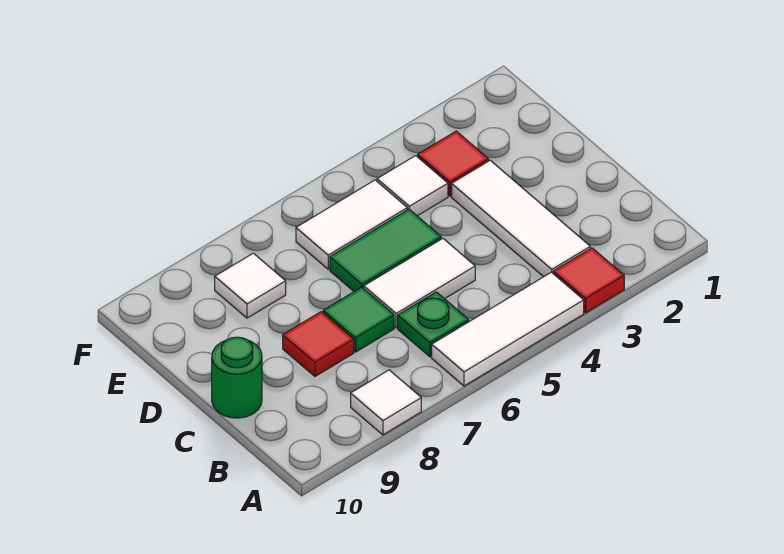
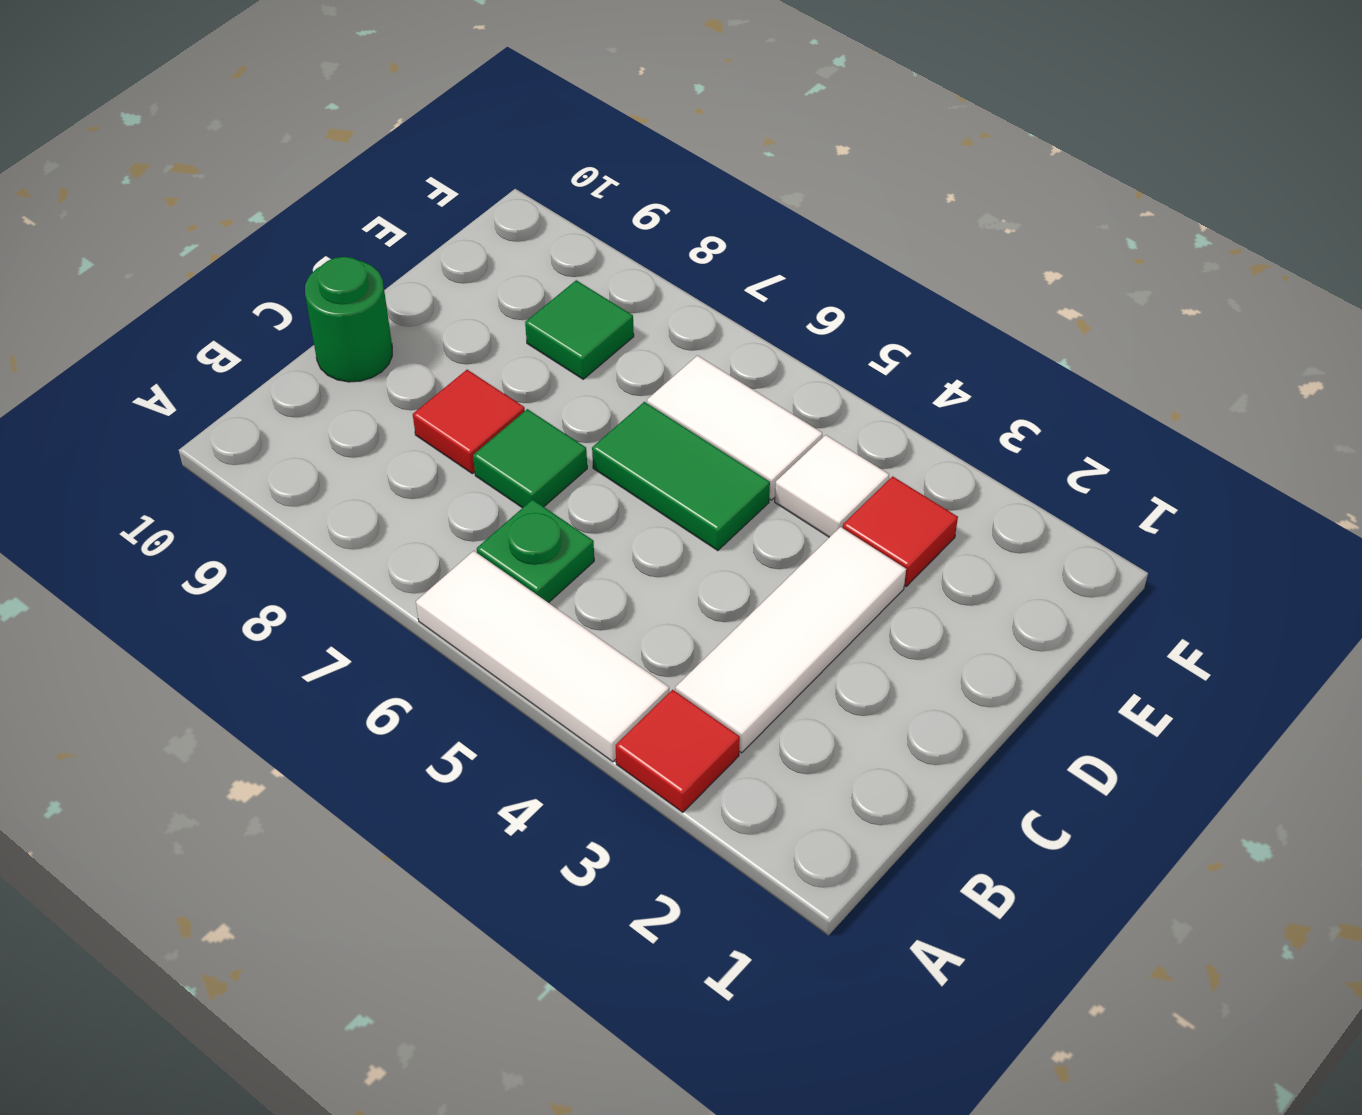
white 1x1 tile [351,370,421,435] -> none
white 1x2 tile [364,239,475,328] -> none
white 1x1 tile [215,253,286,318] -> green 1x1 tile [525,280,634,379]

